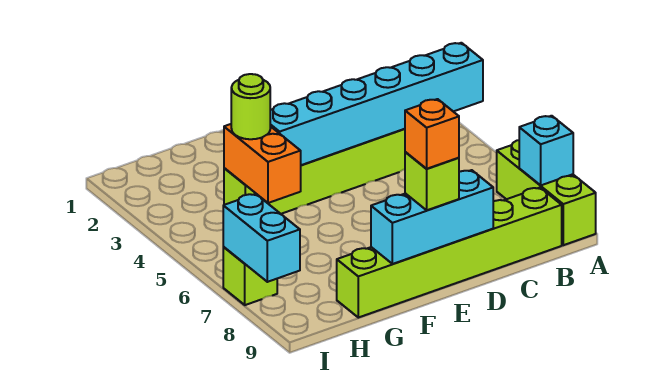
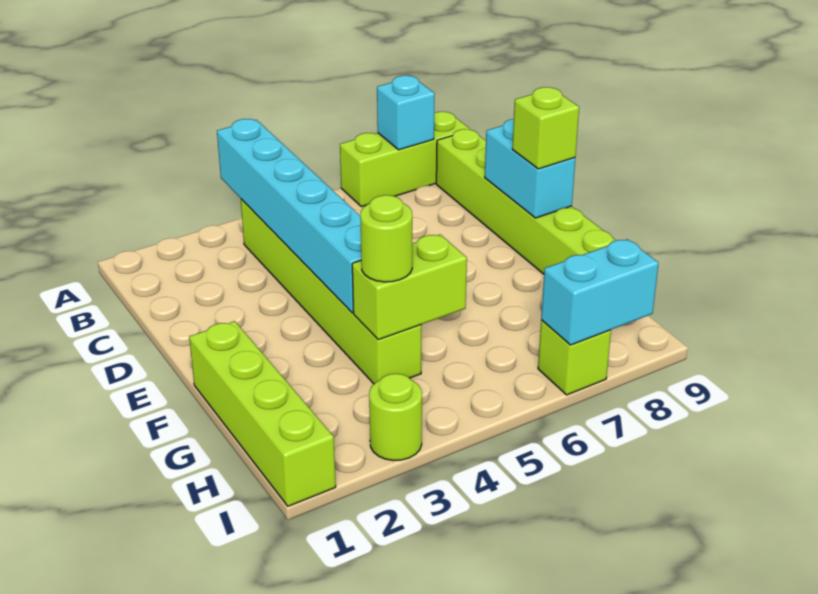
cyan 1x3 brick [371,170,493,264] -> cyan 1x2 brick [485,119,575,218]
orange 1x1 brick [405,99,459,169] -> none
none -> lime 1x4 brick [189,321,336,506]
orange 1x2 brick [224,124,301,203] -> lime 1x2 brick [352,234,467,340]
none -> lime 1x1 round brick [369,374,422,461]

